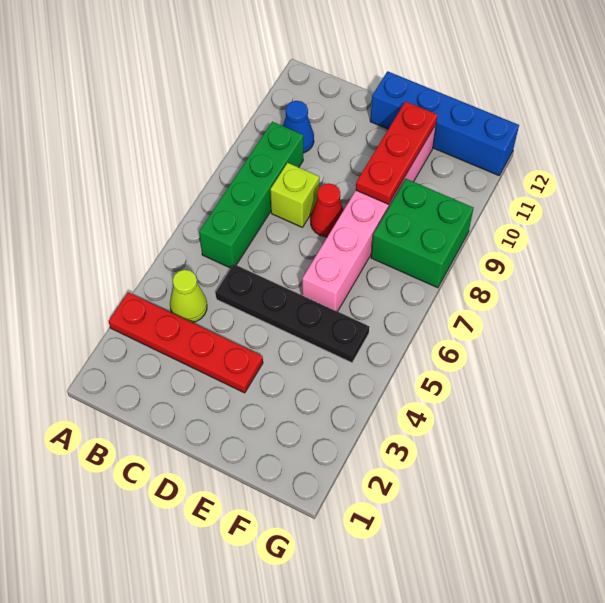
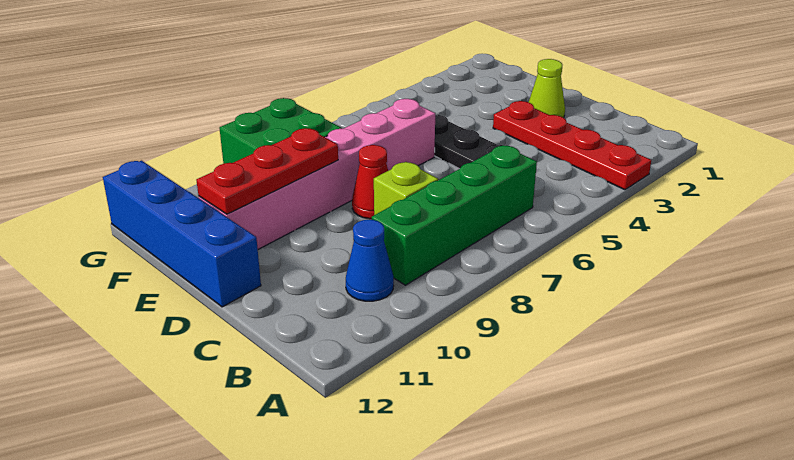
lime 1x1 cone [170,270,207,323] -> lime 1x1 cone moved to [529,59,565,118]

